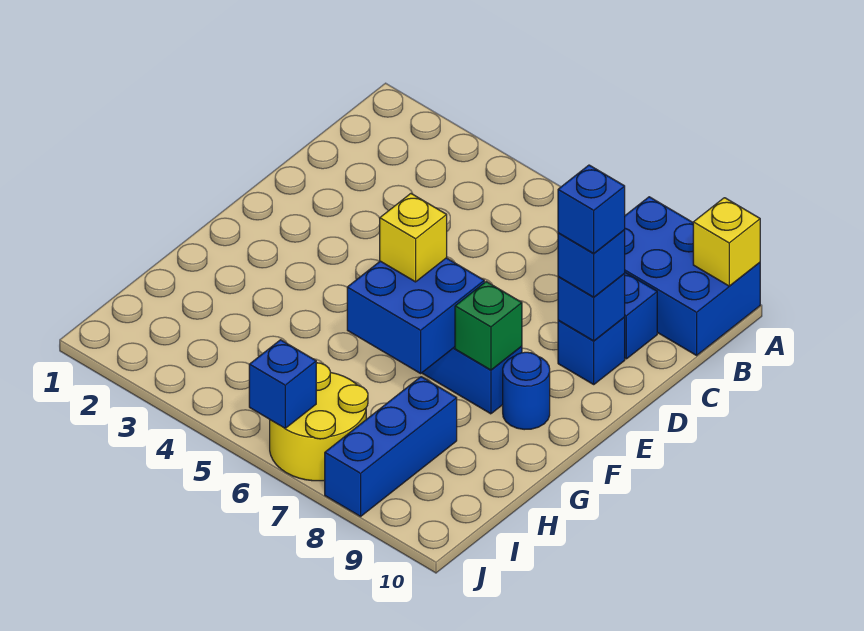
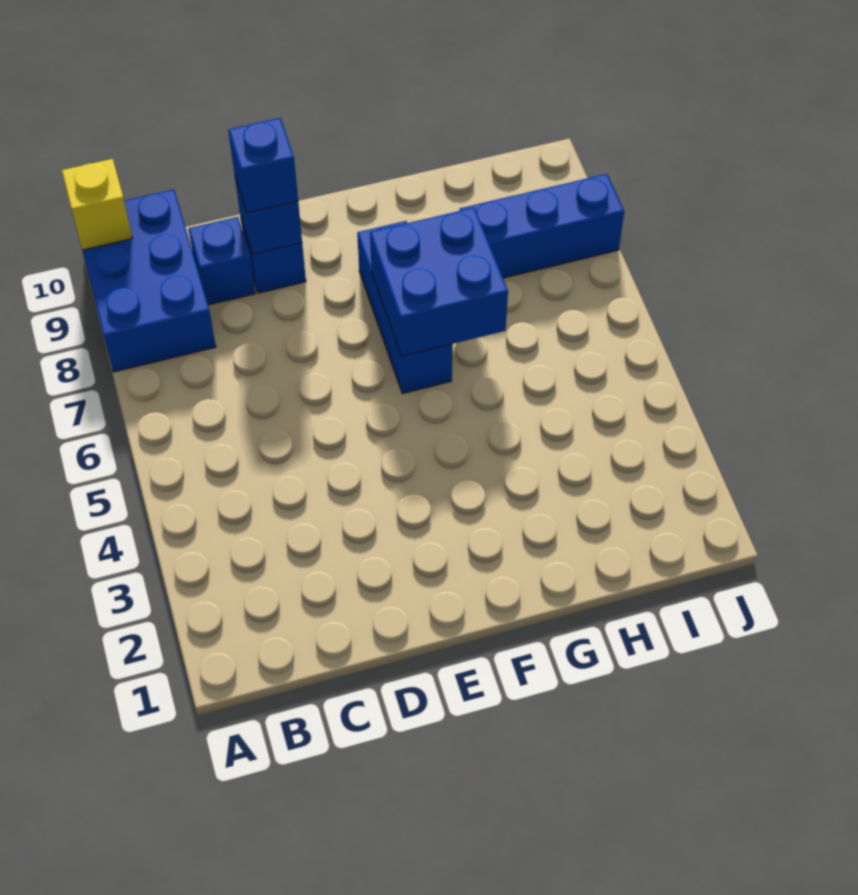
blue 1x1 brick [558,165,625,253] -> none
yellow 1x1 brick [380,194,447,282] -> none
green 1x1 brick [455,282,522,370] -> none
blue 1x1 round brick [503,352,550,430] -> none
yellow 2x2 round brick [270,363,368,481] -> none
blue 1x1 brick [249,340,316,428] -> none

